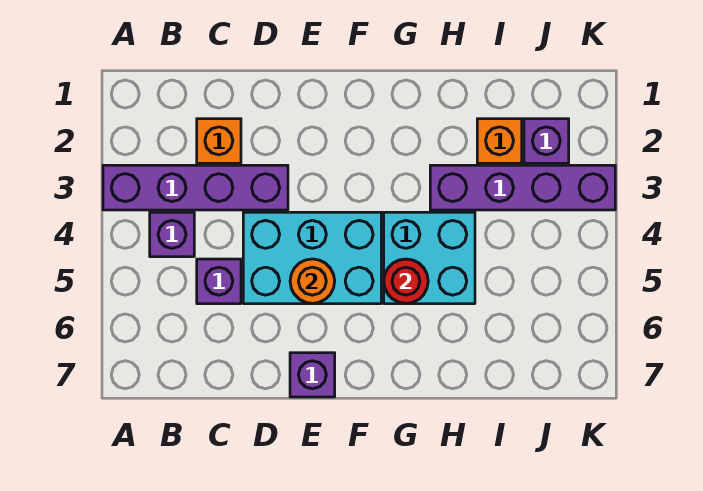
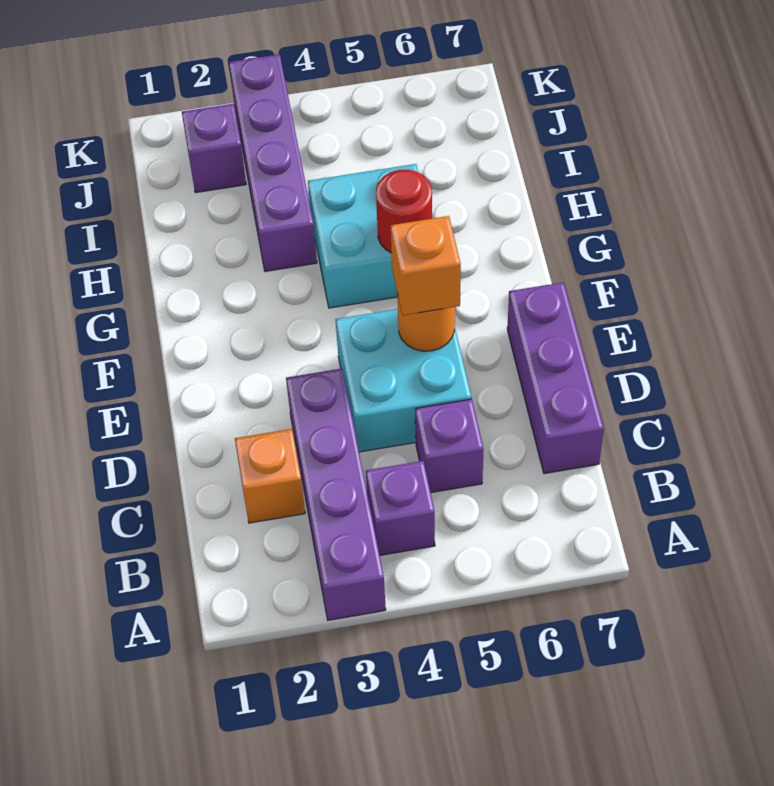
cyan 2x3 brick [243,212,381,304] -> cyan 2x2 brick [335,309,471,452]
purple 1x1 brick [290,353,335,397] -> purple 1x3 brick [507,282,604,474]
orange 1x1 brick [477,119,522,163] -> orange 1x1 brick moved to [391,216,461,315]

